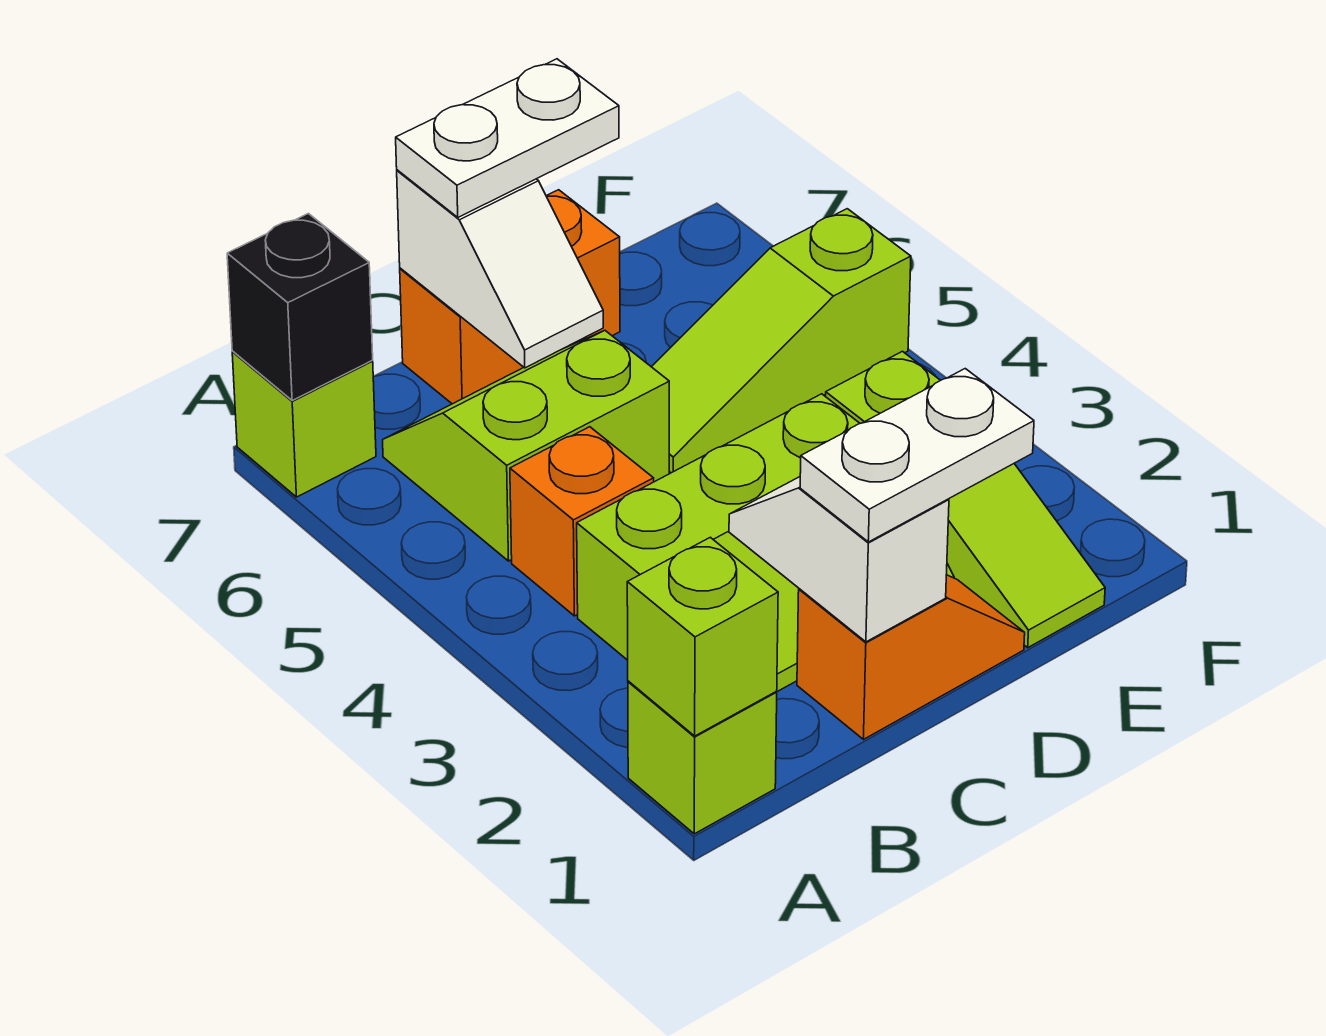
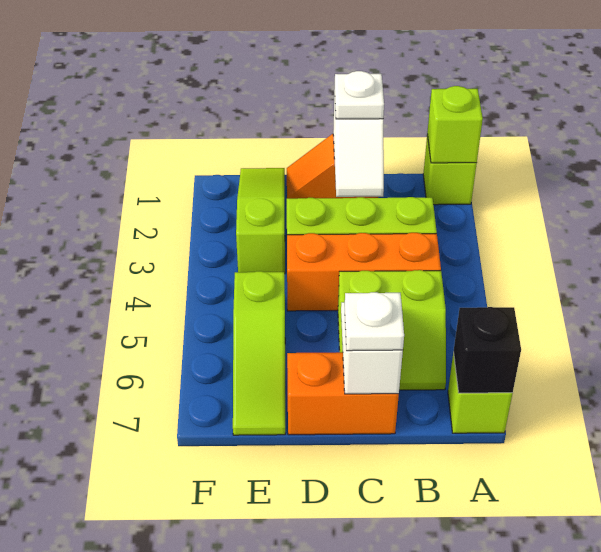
orange 1x1 brick [510,427,654,616] -> orange 1x3 brick [287,233,441,311]
white 1x2 plate [800,369,1034,542] -> white 1x1 plate [335,71,384,119]
white 1x2 plate [396,59,619,217] -> white 1x1 plate [344,292,404,351]
lime 1x3 slope [652,209,911,473] -> lime 1x3 slope turned to [233,271,285,435]

